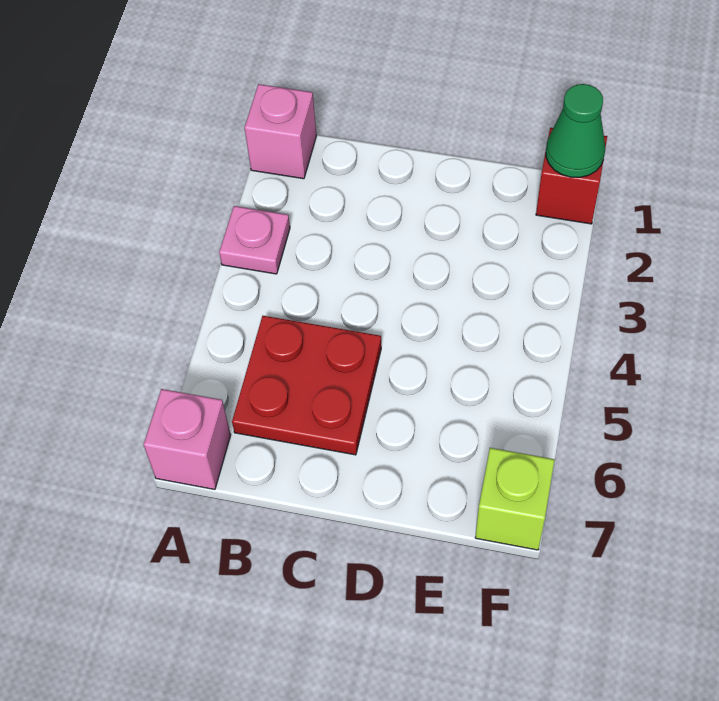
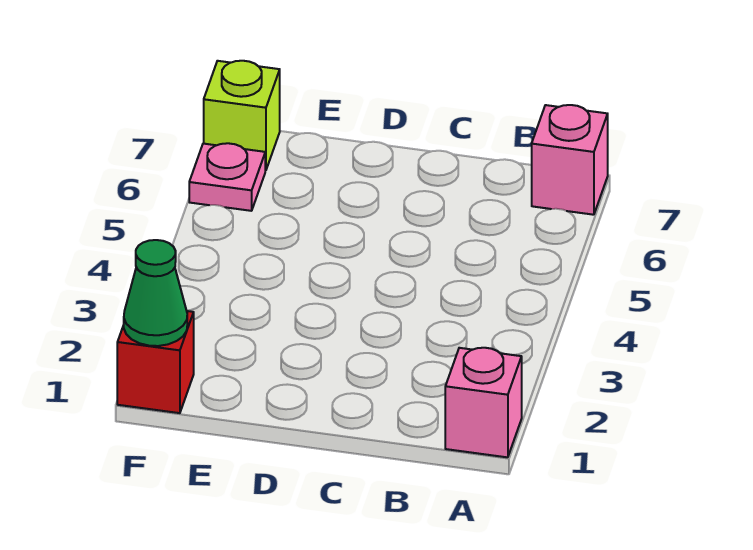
pink 1x1 plate [219,206,290,274] -> pink 1x1 plate moved to [189,143,265,211]
red 2x2 plate [232,316,381,455] -> none

